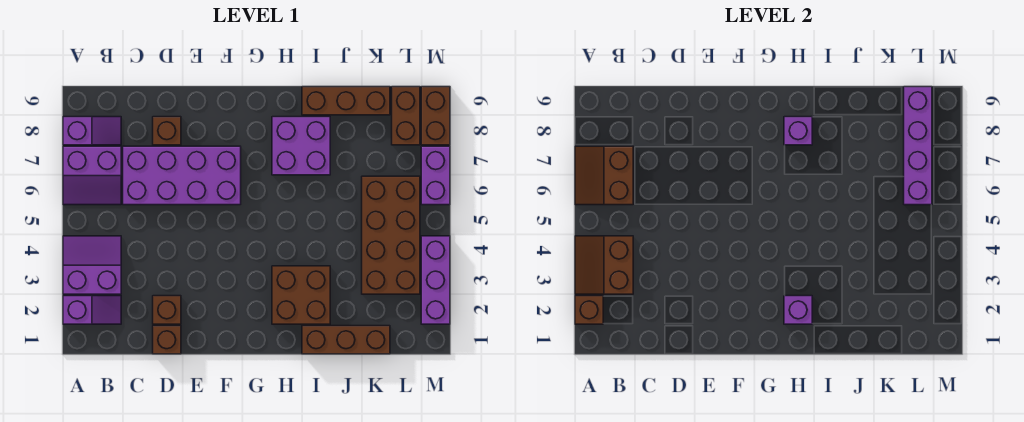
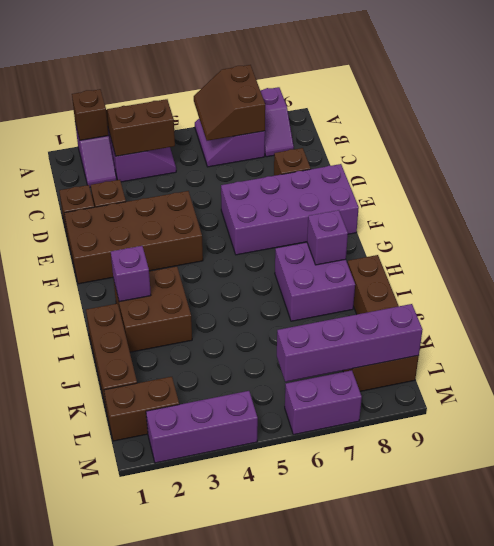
brown 2x2 slope [575,146,633,205] -> brown 2x2 slope turned to [194,65,265,141]
purple 2x4 brick [123,146,241,205] -> purple 2x4 brick turned to [221,164,359,255]
brown 2x4 brick [362,176,420,294] -> brown 2x4 brick moved to [64,191,203,284]
brown 1x2 brick [421,87,450,145] -> brown 1x2 brick moved to [104,377,179,441]

